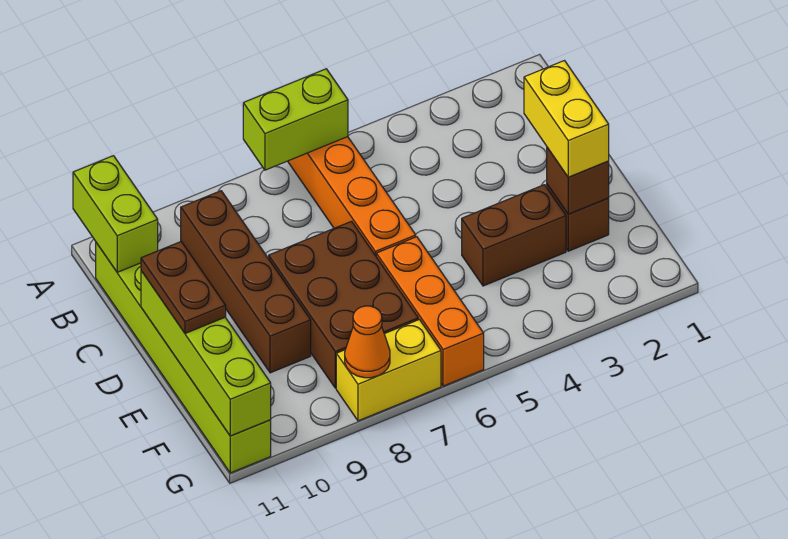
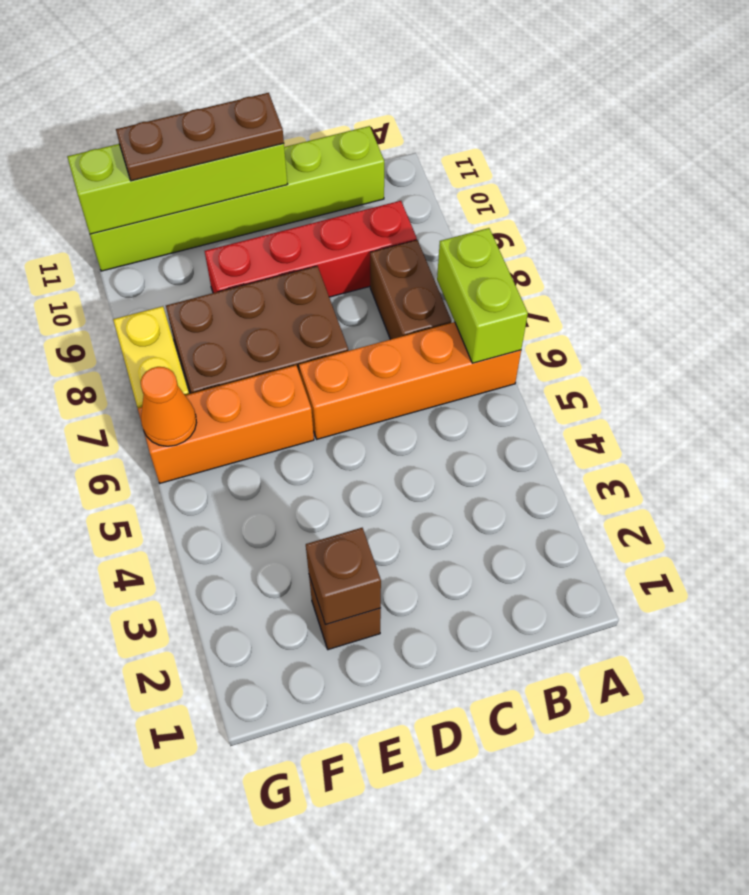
lime 1x2 brick [73,156,158,272] -> none
brown 1x4 brick [181,191,311,373] -> red 1x4 brick [205,201,417,297]
yellow 1x2 brick [524,61,609,177] -> none
brown 1x2 plate [141,242,226,333] -> brown 1x3 plate [116,93,284,181]
brown 1x2 brick [462,185,566,286] -> brown 1x2 brick moved to [370,240,451,339]
orange 1x1 cone [345,306,390,378] -> orange 1x1 cone moved to [141,367,197,446]

